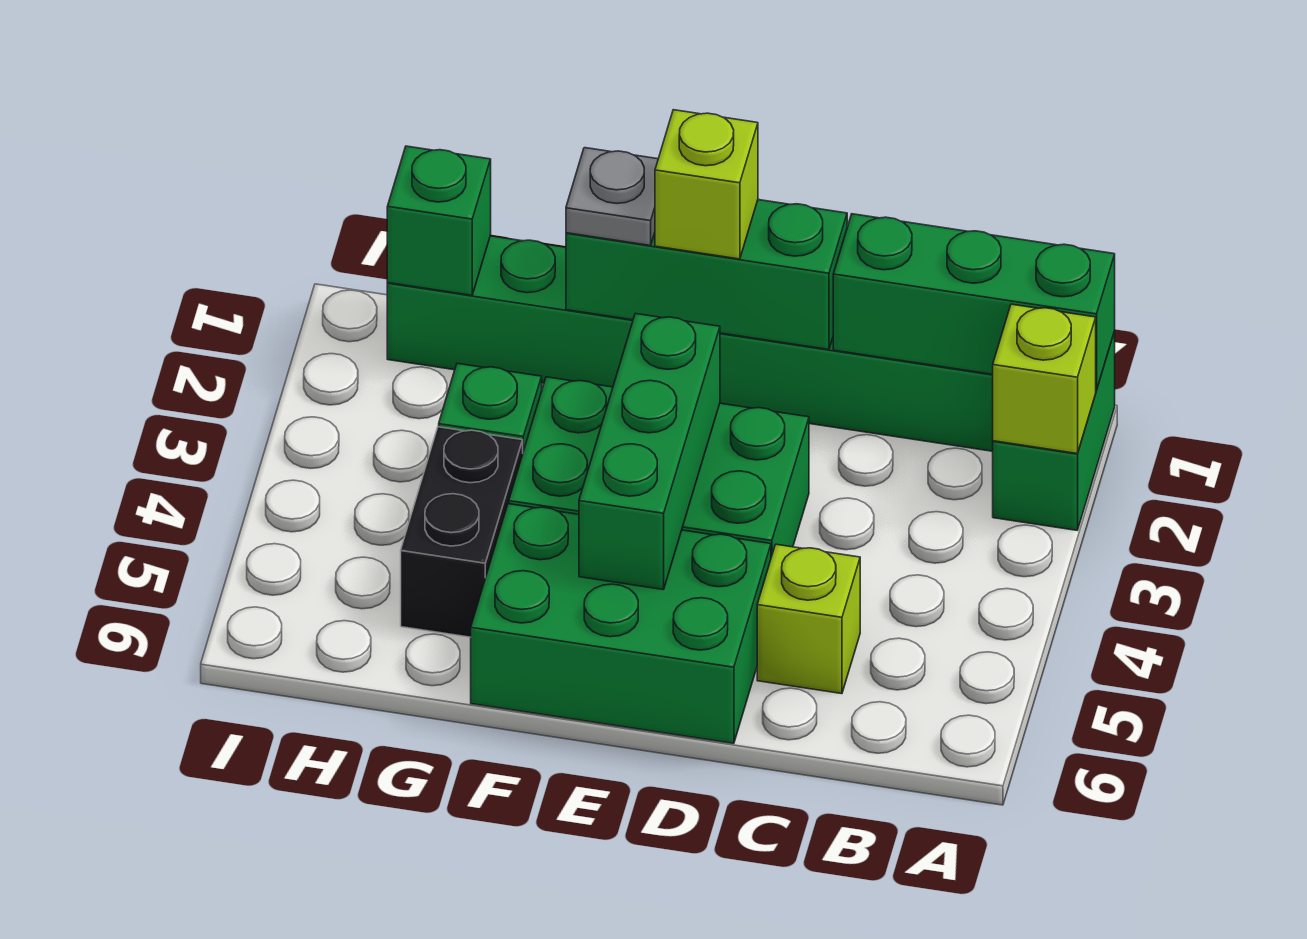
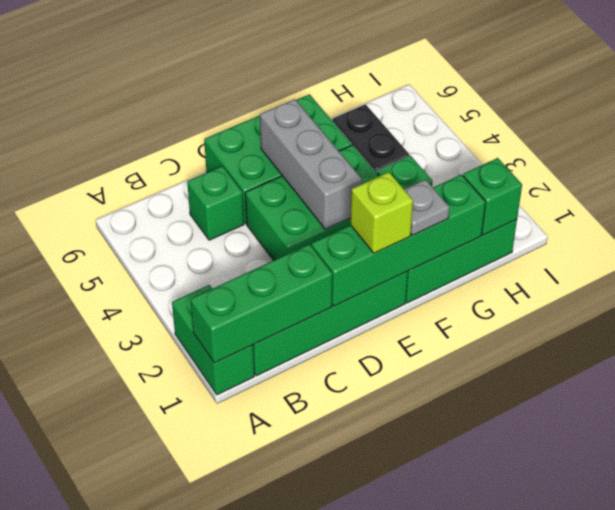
lime 1x1 brick [993,304,1096,454] -> none
lime 1x1 brick [757,544,860,694] -> green 1x1 brick [187,166,244,240]
green 1x3 brick [566,200,847,350] -> green 1x4 brick [312,175,486,306]
green 1x3 brick [579,314,720,590] -> grey 1x3 brick [260,99,362,229]

